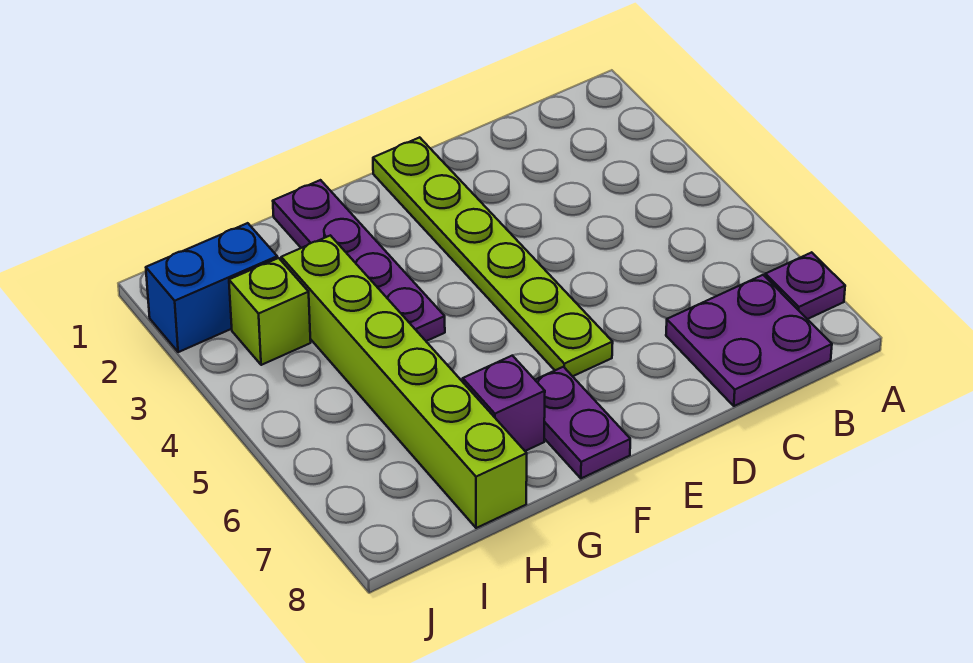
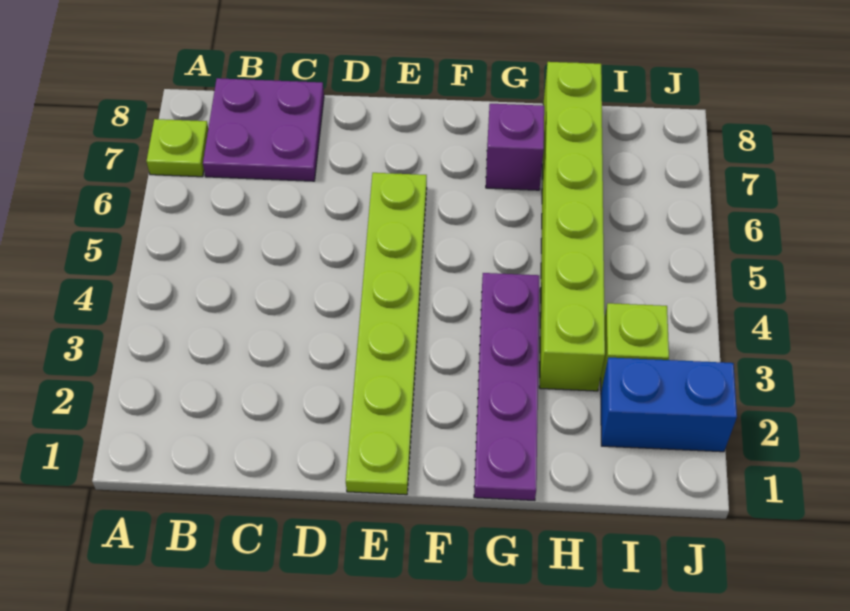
purple 1x1 plate [765,252,845,319] -> lime 1x1 plate [146,119,208,177]
purple 1x2 plate [535,367,630,478] -> none

